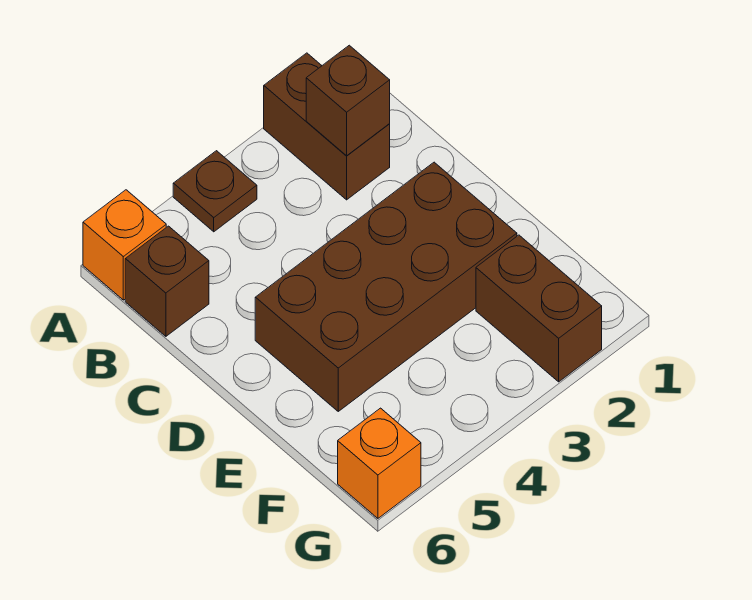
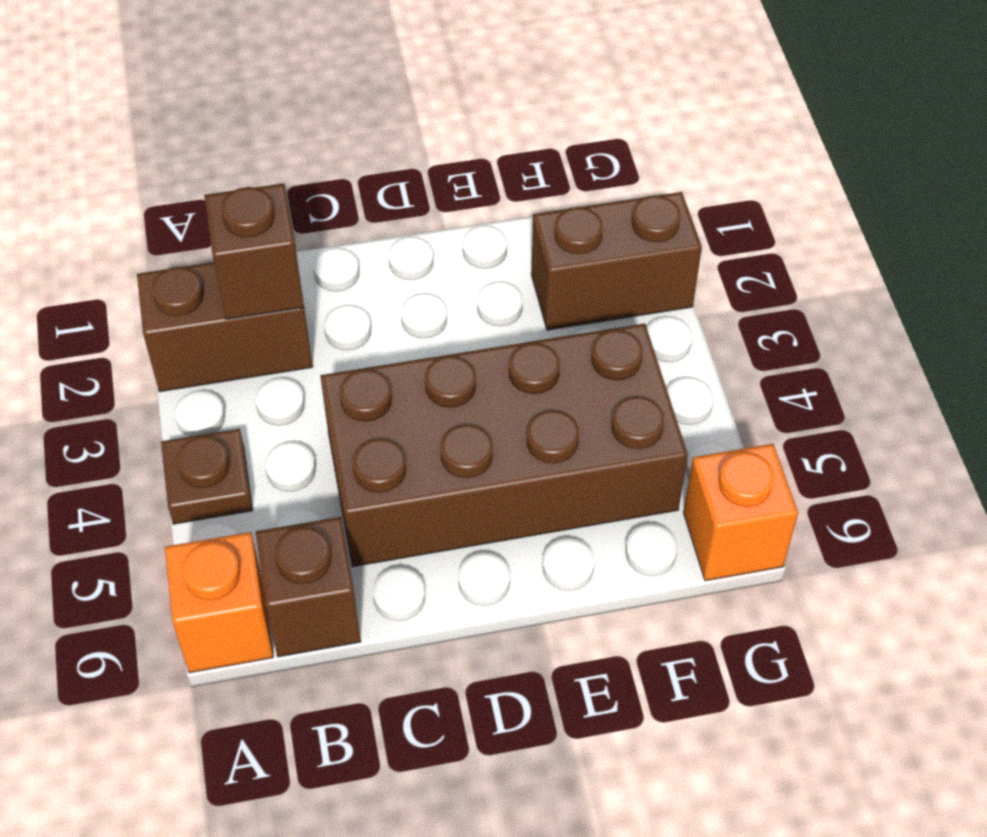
brown 2x4 brick [255,162,517,411] -> brown 2x4 brick turned to [320,324,688,567]

